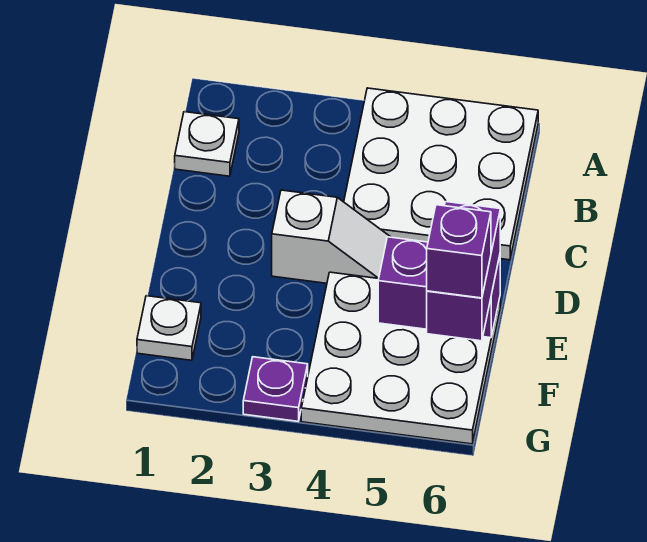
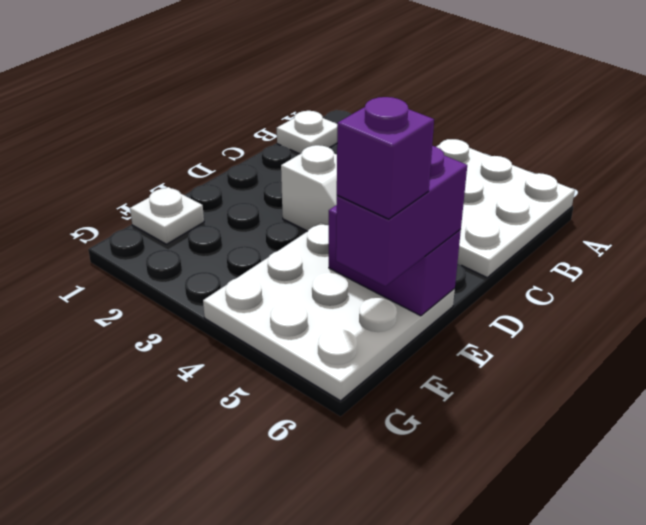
purple 1x1 plate [243,357,308,421] -> none

